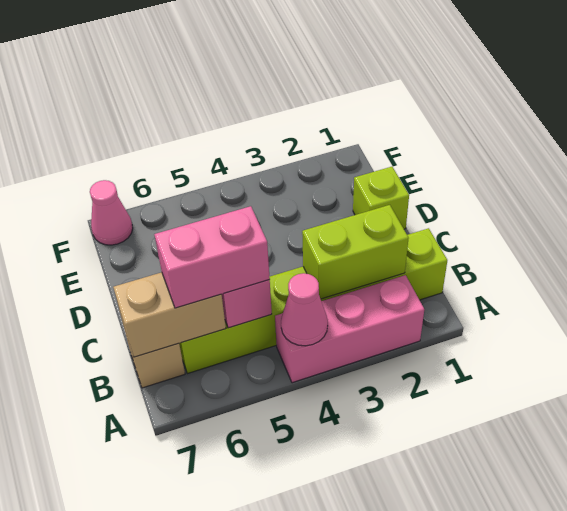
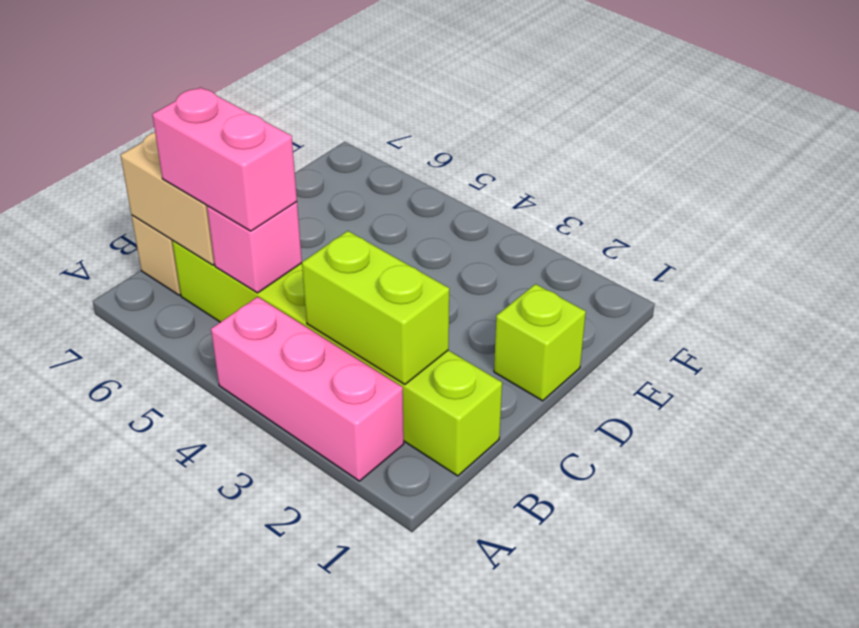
pink 1x1 cone [281,273,328,346] -> none
pink 1x1 cone [90,180,133,245] -> none

